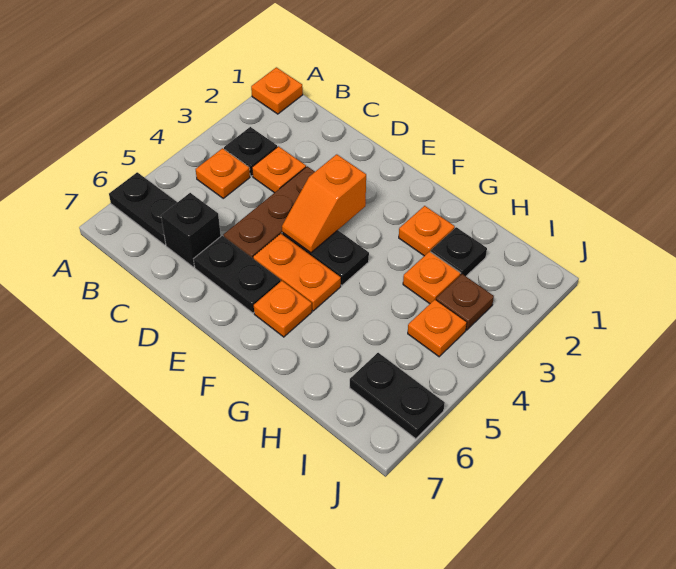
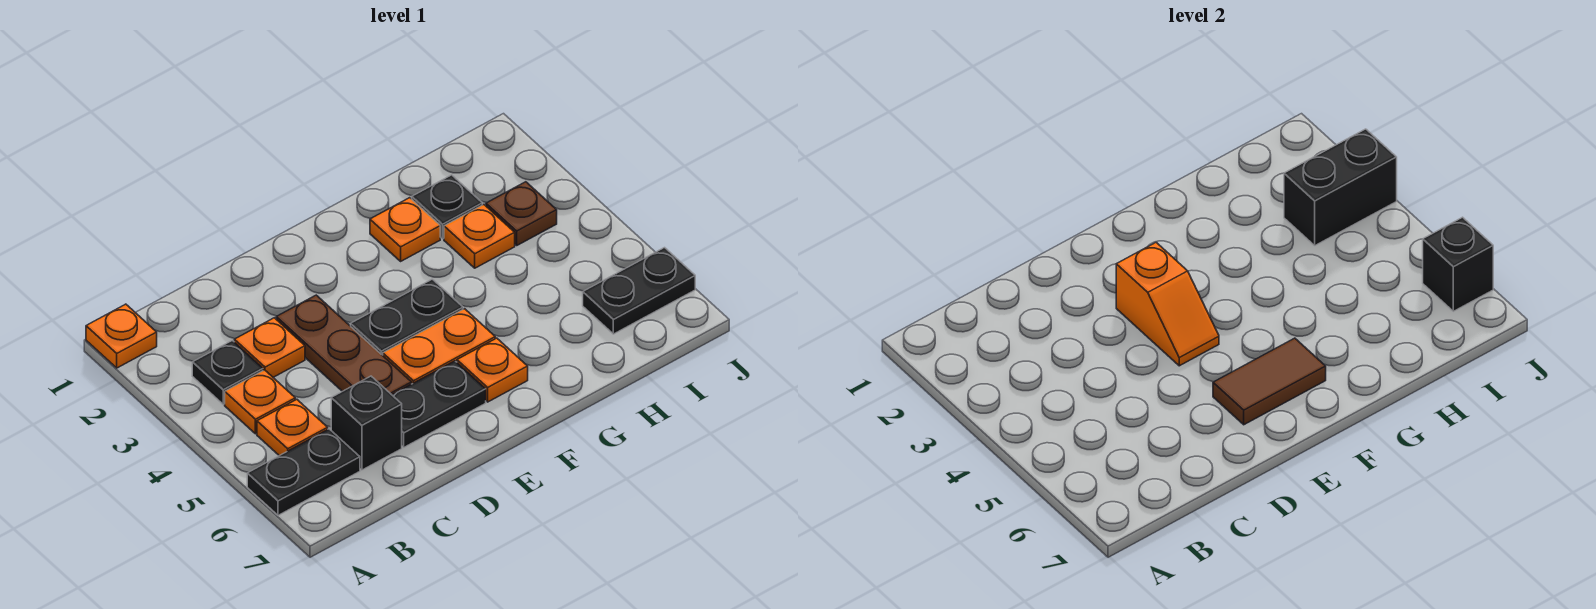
none -> brown 1x2 tile [1213,338,1326,425]
none -> black 1x2 brick [1284,129,1397,245]
orange 1x1 plate [408,300,467,357] -> orange 1x1 plate moved to [257,399,328,456]
none -> black 1x1 brick [1423,217,1493,311]

